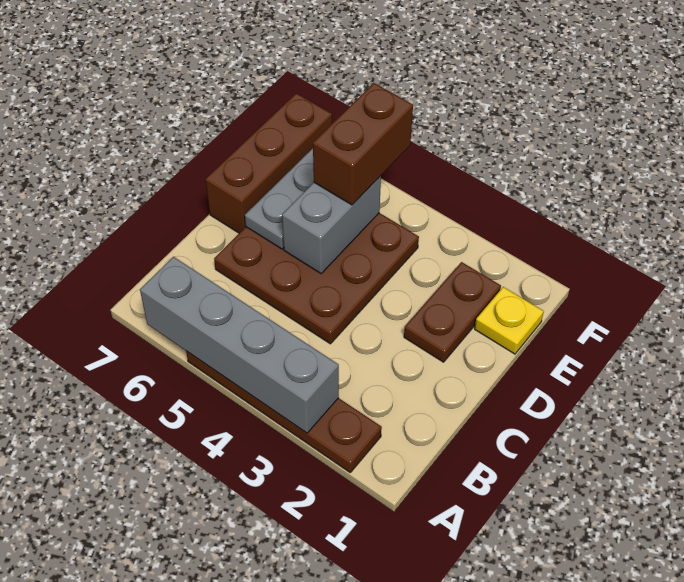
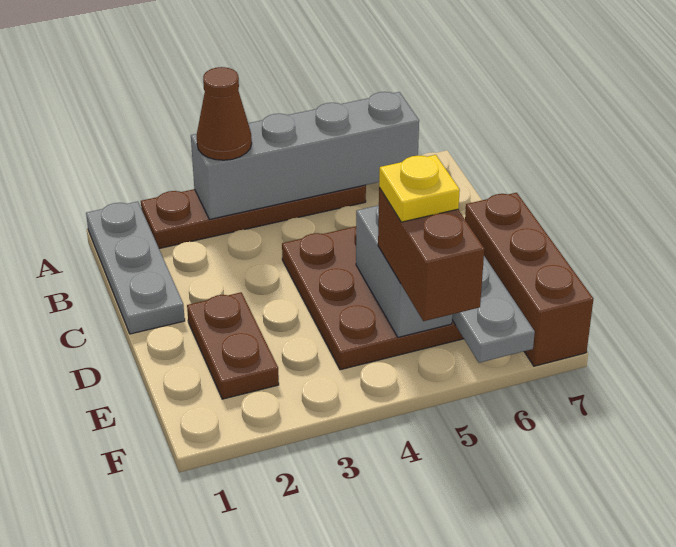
none -> grey 1x3 plate [86,201,185,334]
none -> brown 1x1 cone [197,67,252,160]
yellow 1x1 plate [475,287,544,354] -> yellow 1x1 plate moved to [379,155,460,222]

